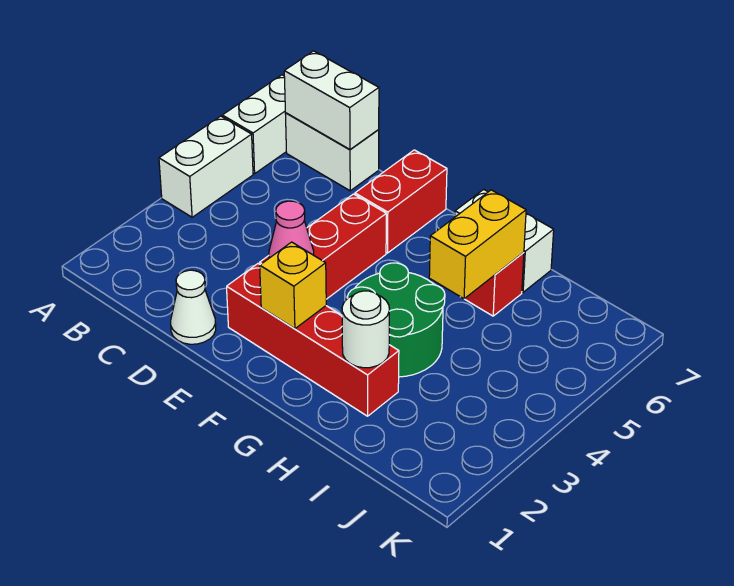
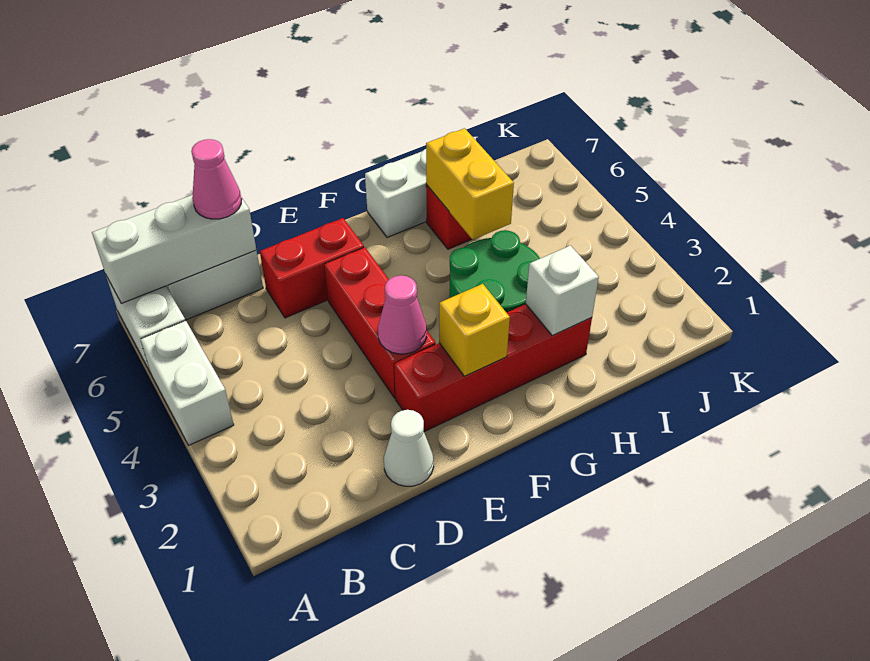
white 1x2 brick [284,51,379,150] -> white 1x3 brick [92,195,256,304]
none -> pink 1x1 cone [191,139,242,219]
red 1x2 brick [355,150,447,253] -> red 1x2 brick turned to [260,218,364,318]
white 1x1 round brick [342,291,389,368] -> white 1x1 brick [526,246,599,336]

